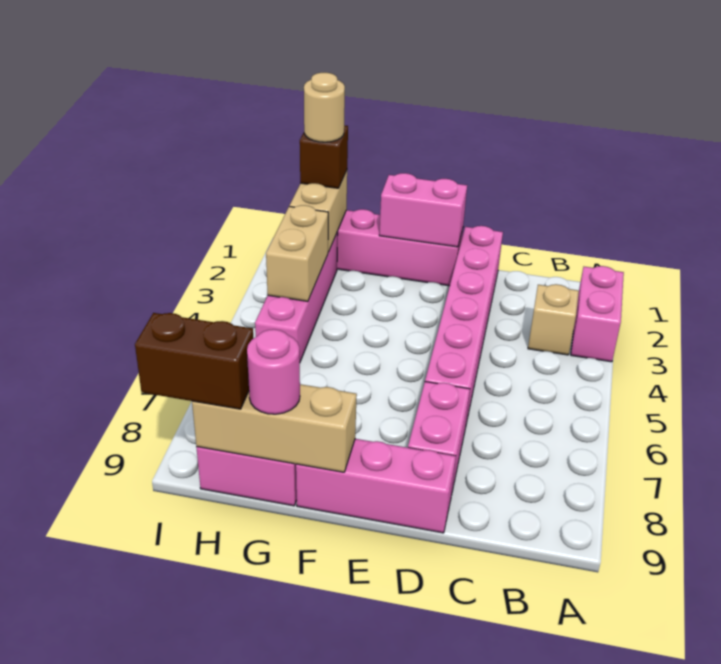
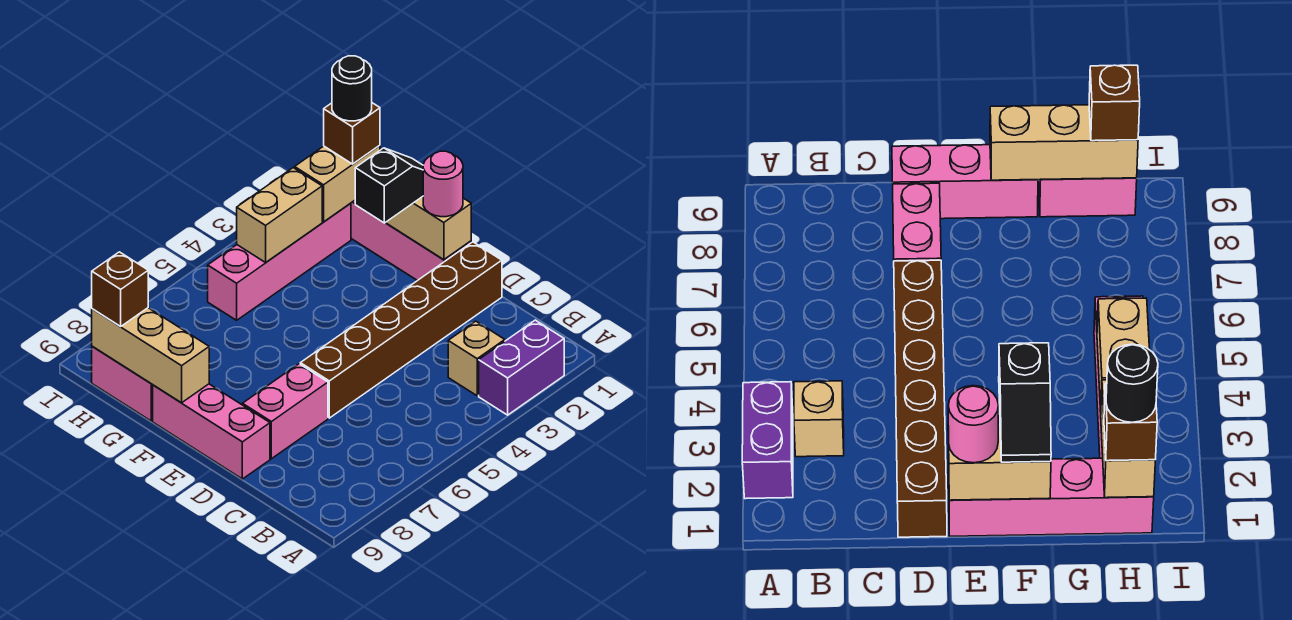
pink 1x2 brick [571,266,624,362] -> purple 1x2 brick [479,320,564,415]
pink 1x6 brick [425,226,503,424] -> brown 1x6 brick [300,242,502,418]
pink 1x2 brick [379,173,467,247] -> tan 1x2 brick [386,197,471,260]
none -> black 1x2 slope [355,148,423,223]
pink 1x1 round brick [247,329,300,414] -> pink 1x1 round brick moved to [423,151,463,217]
tan 1x1 round brick [304,73,345,142] -> black 1x1 round brick [332,56,372,121]
brown 1x2 brick [135,313,253,409] -> brown 1x1 brick [92,252,148,327]

